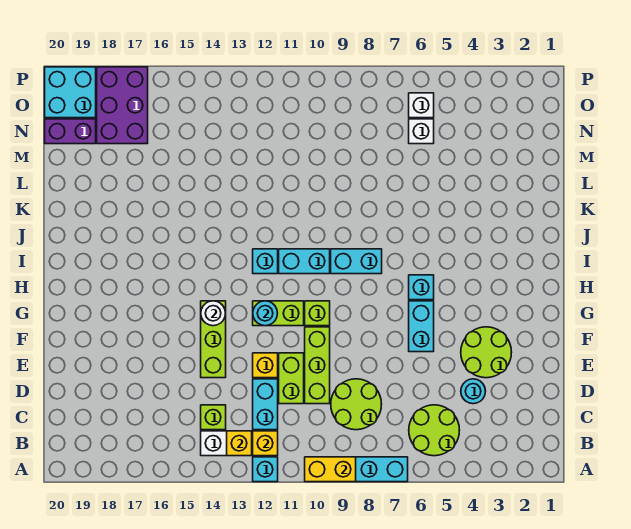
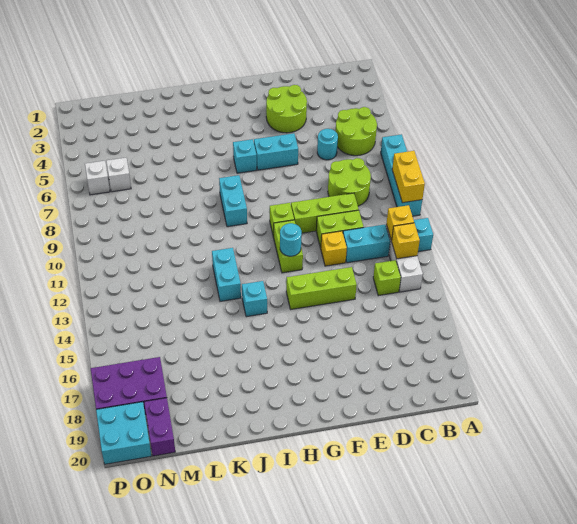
cyan 1x1 round brick [461,379,486,404] -> cyan 1x1 round brick moved to [317,129,338,160]
white 1x1 round brick [201,301,226,326] -> none
cyan 1x2 brick [279,249,330,274] -> cyan 1x2 brick moved to [212,248,241,301]
cyan 1x1 brick [253,249,278,274] -> cyan 1x1 brick moved to [242,281,267,317]

